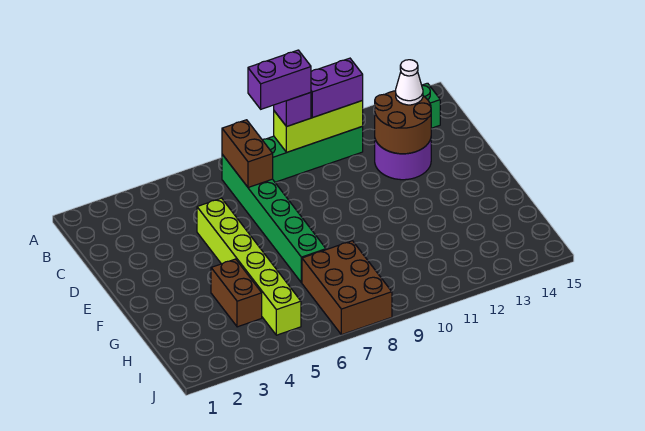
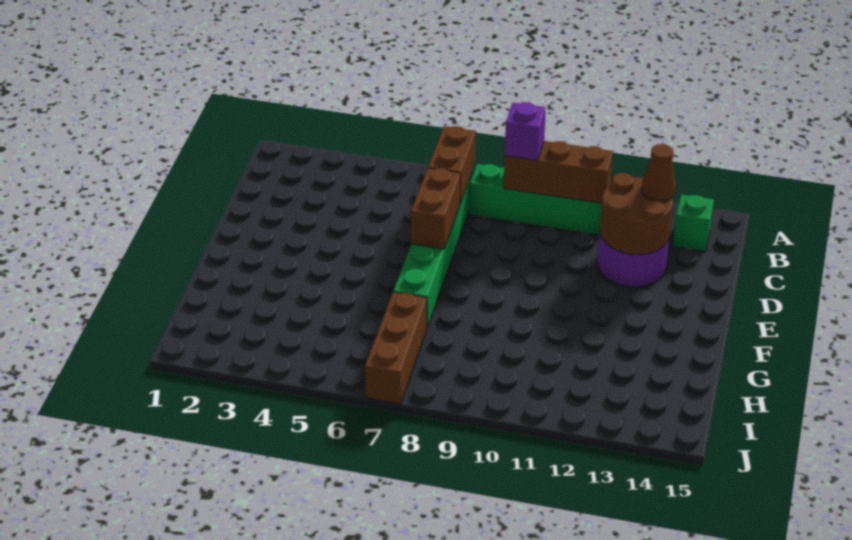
purple 1x2 brick [248,50,311,109] -> none
lime 1x3 brick [274,101,363,152] -> brown 1x3 brick [504,141,613,203]
purple 1x2 brick [311,58,363,117] -> none
white 1x1 cone [396,60,423,105] -> brown 1x1 cone [641,144,676,201]
lime 1x6 brick [197,198,301,335] -> none
brown 1x2 brick [211,259,262,327] -> brown 1x2 brick moved to [411,168,461,249]
brown 2x3 brick [302,241,392,335] -> brown 1x3 brick [365,292,427,404]

